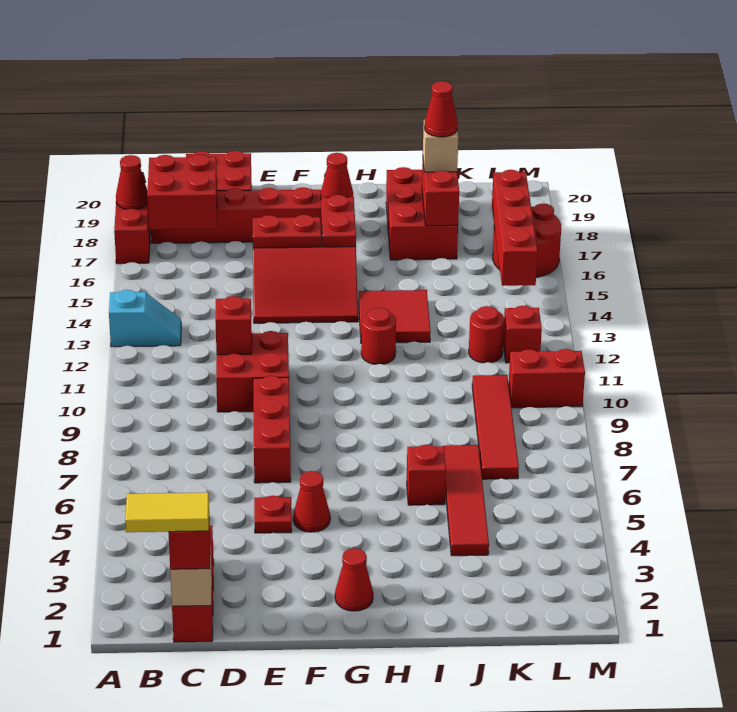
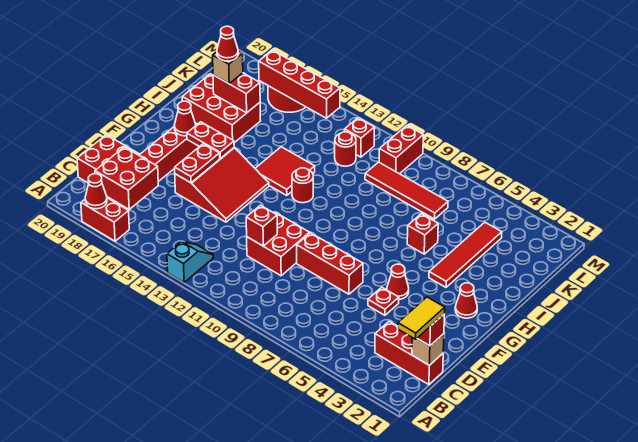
red 1x4 tile [444,445,489,556] -> red 1x4 tile turned to [429,222,502,287]

